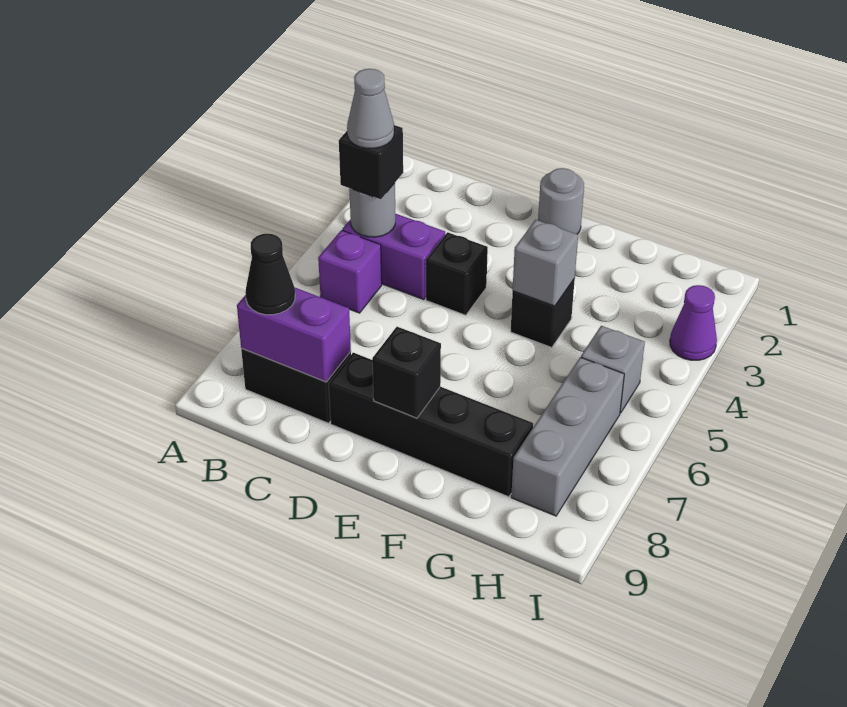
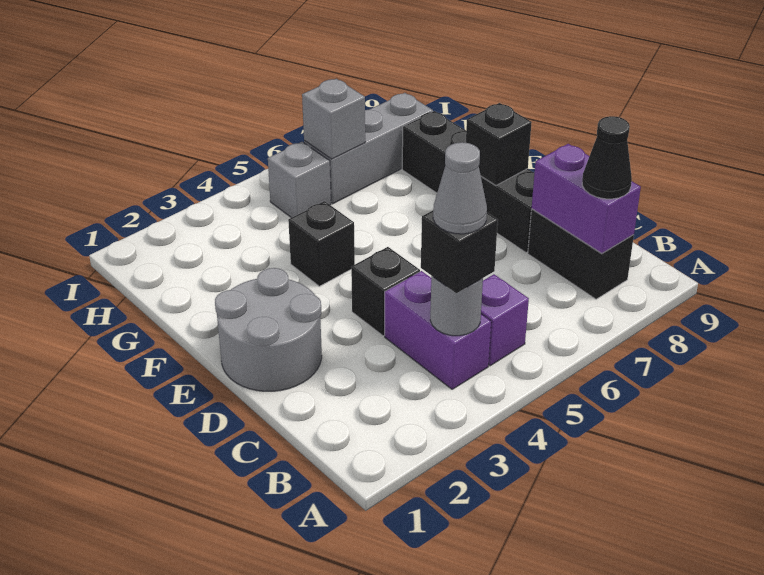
grey 1x1 round brick [538,168,584,234] -> grey 2x2 round brick [215,268,322,391]
grey 1x1 brick [513,220,578,306] -> grey 1x1 brick moved to [302,79,365,159]
purple 1x1 cone [670,285,717,360] -> none

